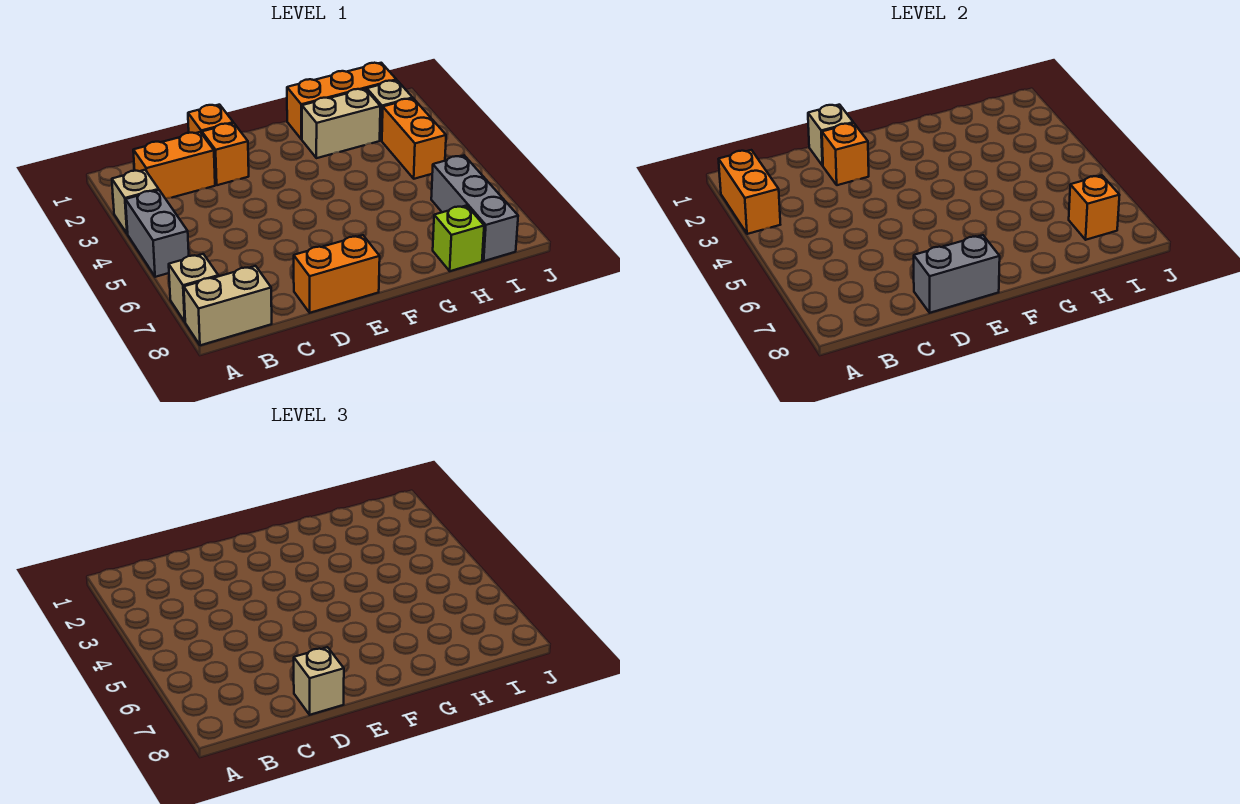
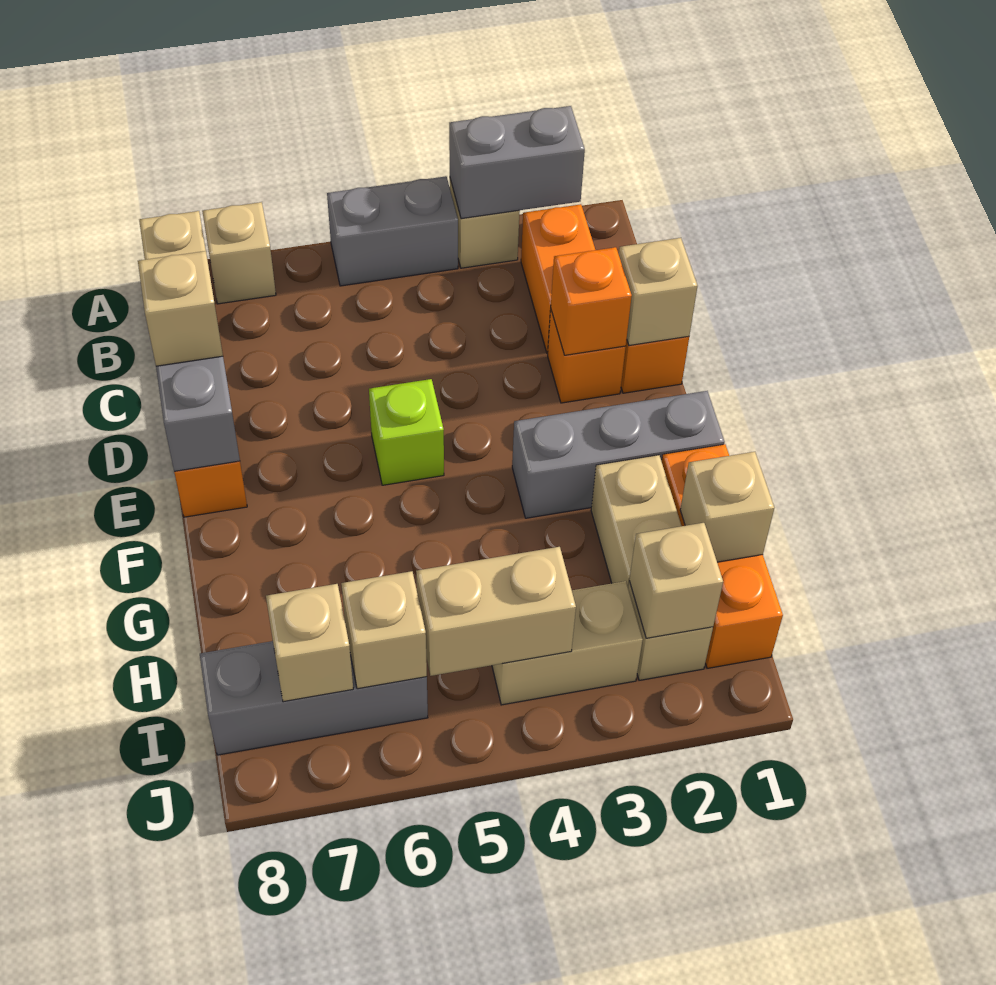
orange 1x2 brick [719,150,780,234] -> grey 1x2 brick [449,106,585,219]
none -> grey 1x3 brick [512,391,724,518]
none -> tan 1x1 brick [680,452,774,562]
lime 1x1 brick [433,206,484,271] -> lime 1x1 brick moved to [369,379,444,485]
none -> tan 1x1 brick [629,523,723,638]
orange 1x2 brick [382,98,446,179] -> tan 1x2 brick [492,581,643,705]
none -> tan 1x2 brick [416,547,576,676]
none -> tan 1x1 brick [341,571,427,689]
orange 1x1 brick [1069,175,1120,240] -> tan 1x1 brick [266,584,353,702]

